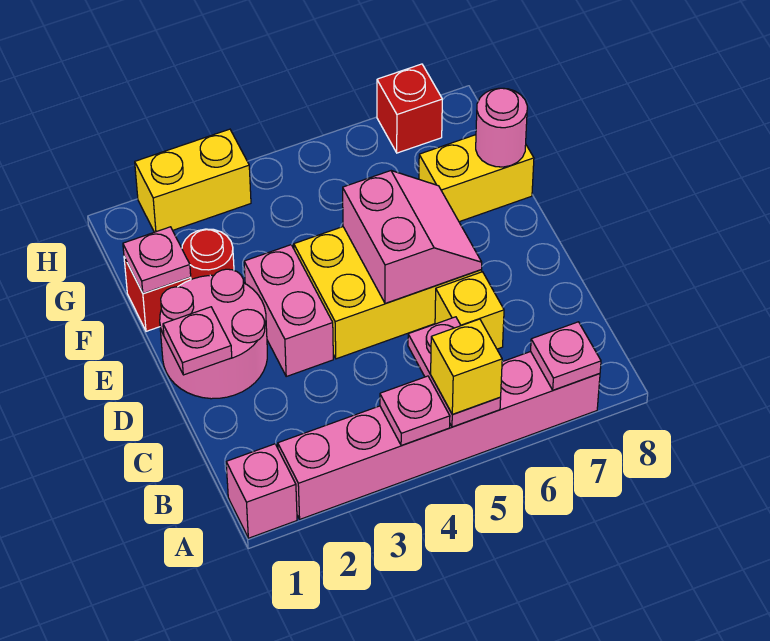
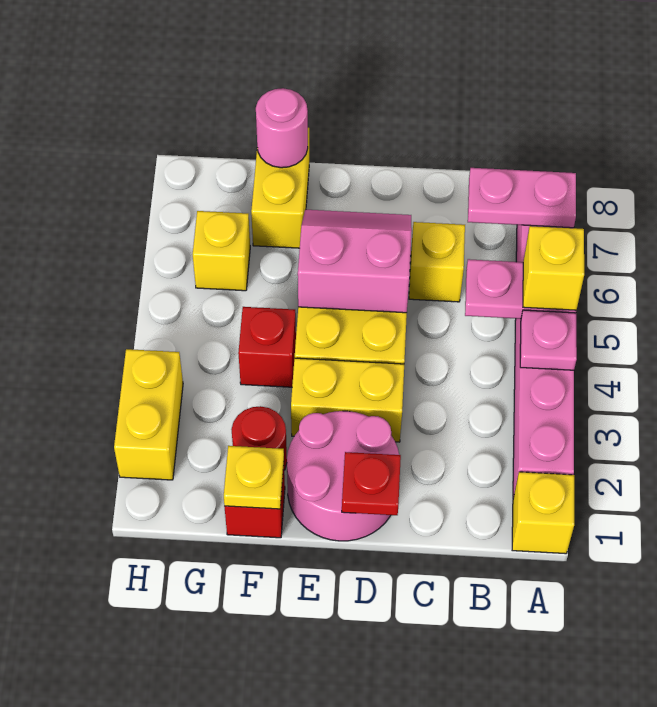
pink 1x1 brick [226,444,297,538] -> yellow 1x1 brick [512,472,574,554]
pink 1x1 plate [531,322,601,390] -> pink 1x2 plate [468,168,576,228]
pink 1x1 plate [163,307,232,375] -> red 1x1 plate [342,452,401,515]
pink 1x2 brick [244,245,333,376] -> yellow 1x2 brick [291,358,404,442]
pink 1x1 plate [123,227,191,293] -> yellow 1x1 plate [224,446,284,509]
none -> yellow 1x1 brick [193,211,250,291]
red 1x1 brick [377,64,442,153] -> red 1x1 brick moved to [238,307,296,387]

